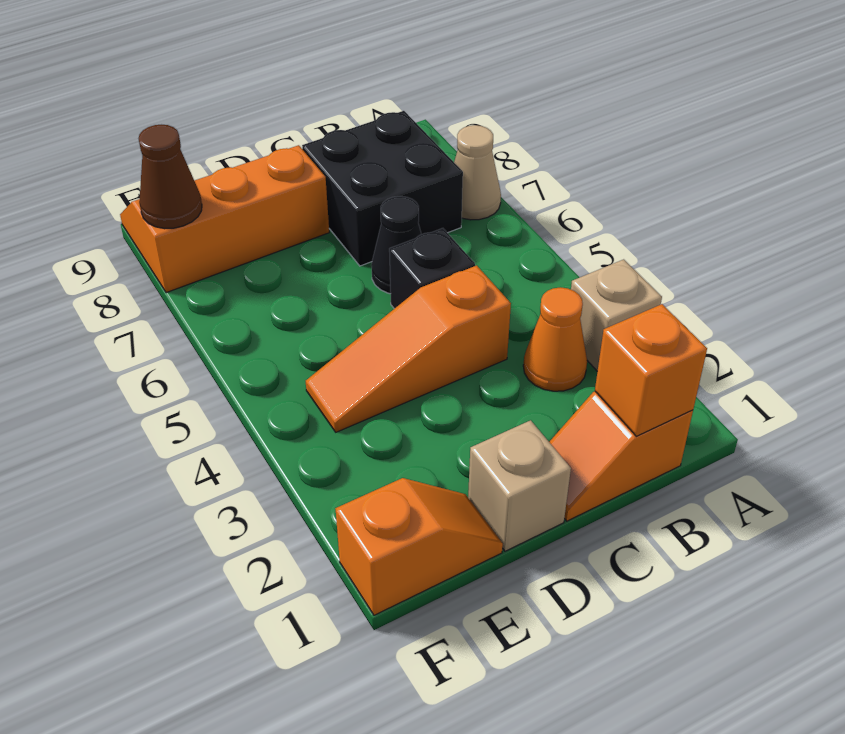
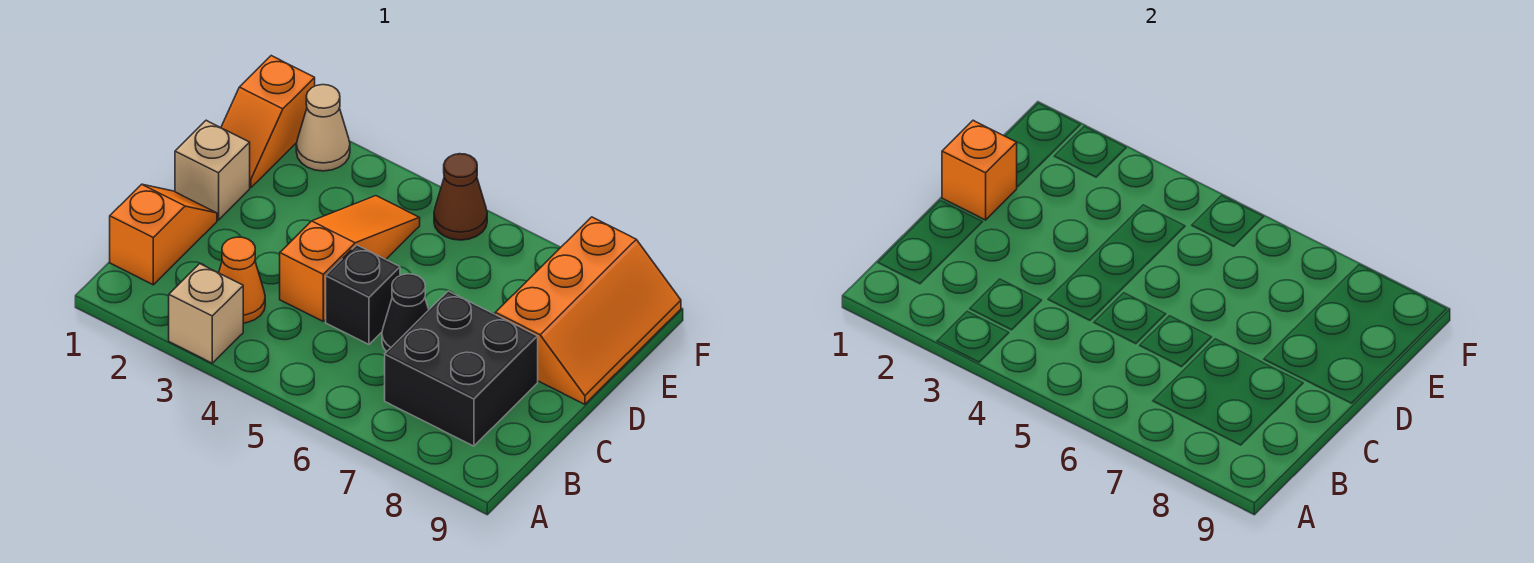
tan 1x1 cone [454,125,501,220] -> tan 1x1 cone moved to [296,85,350,171]
orange 1x1 brick [595,304,707,436] -> orange 1x1 brick moved to [942,120,1017,220]
brown 1x1 cone [139,125,202,229] -> brown 1x1 cone moved to [434,154,487,240]

